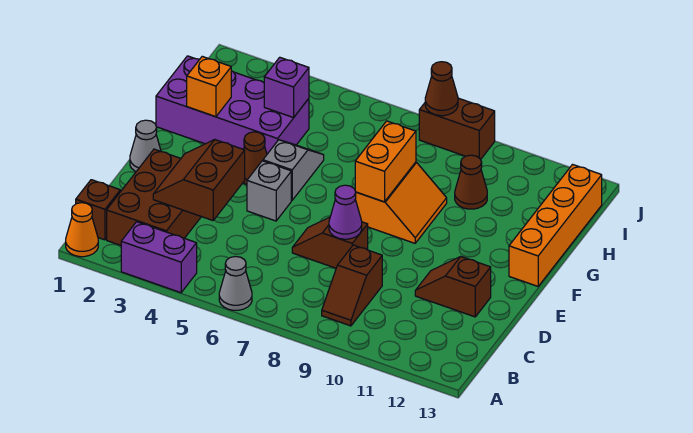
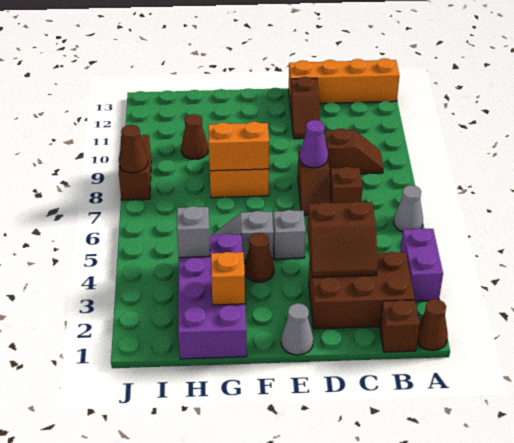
orange 1x1 cone [66,203,98,257] -> brown 1x1 cone [417,299,448,351]
none -> brown 1x1 brick [330,167,362,203]
orange 1x4 brick [509,165,602,286] -> orange 1x4 brick moved to [289,58,399,103]
purple 1x1 brick [264,57,309,118] -> grey 1x1 brick [177,206,210,258]

